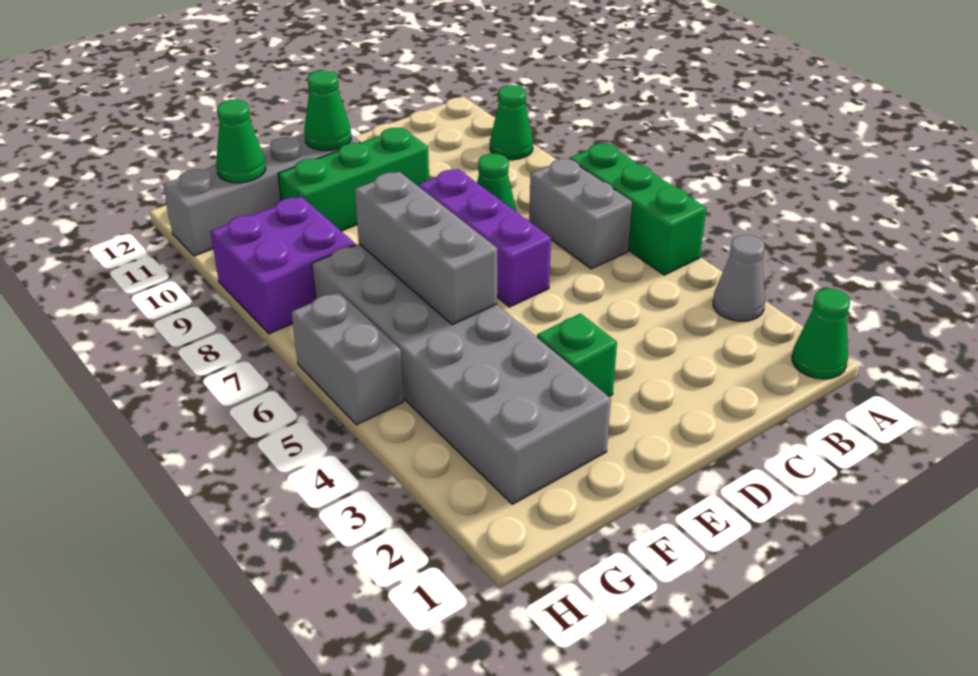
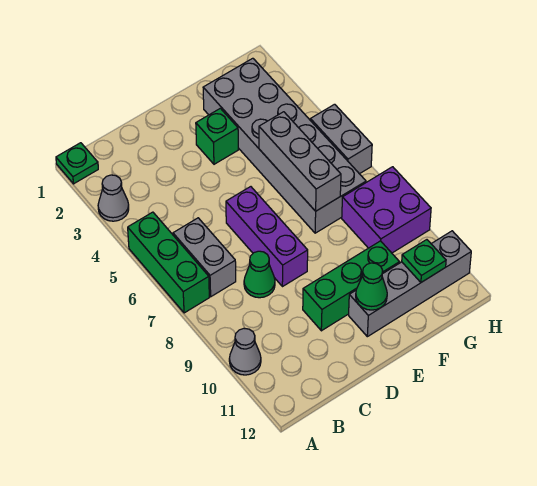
green 1x1 cone [792,289,850,379] -> green 1x1 plate [56,143,98,184]
green 1x1 cone [490,85,533,160] -> grey 1x1 cone [229,329,261,375]
green 1x1 cone [216,100,266,183] -> green 1x1 plate [402,240,446,282]

